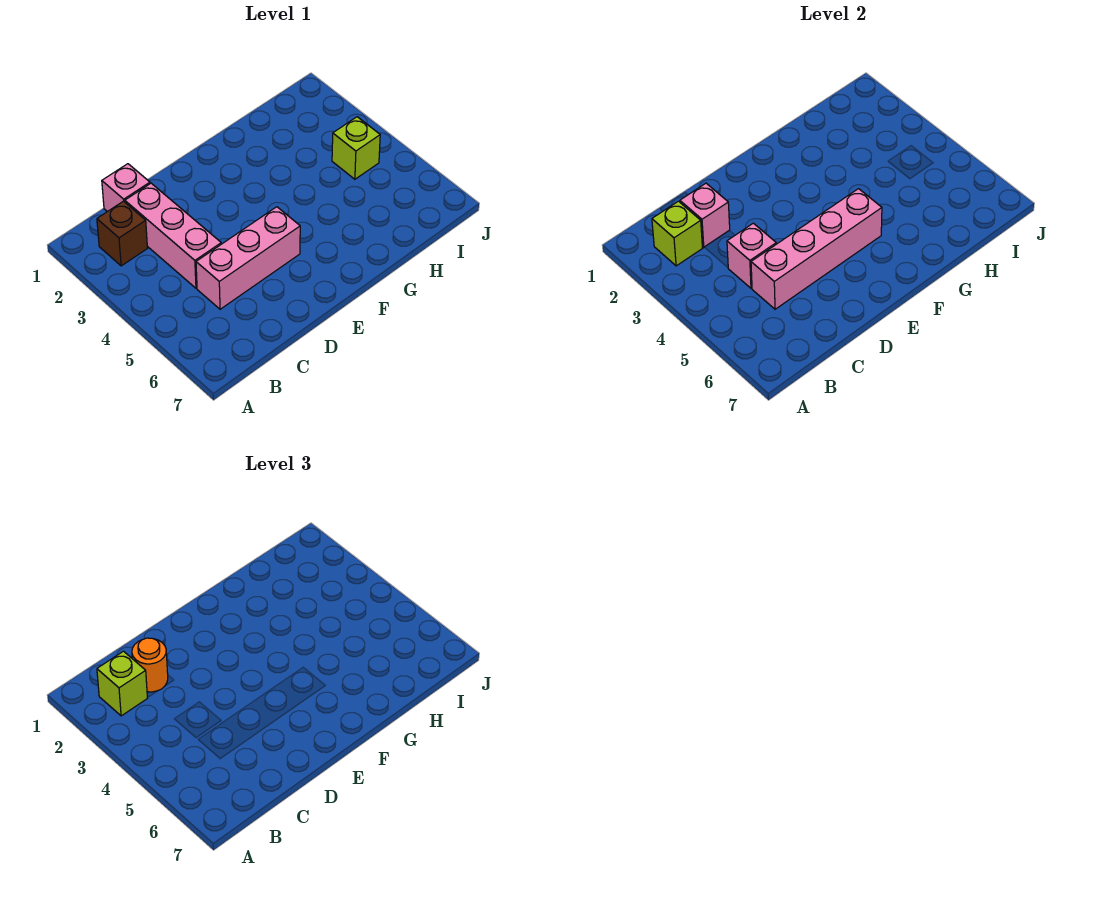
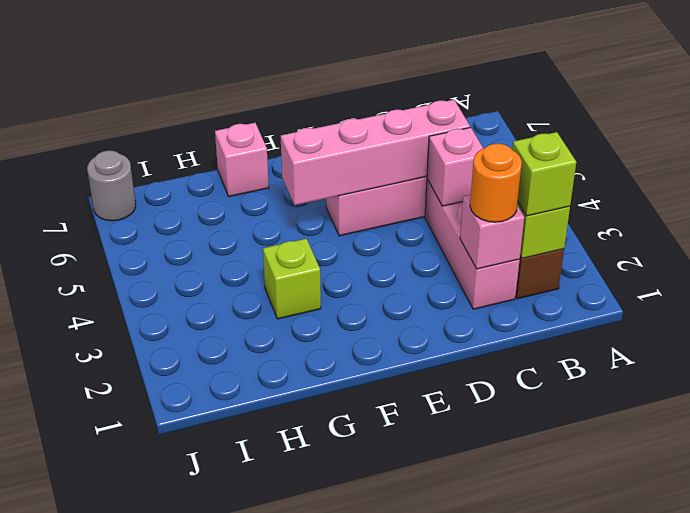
pink 1x1 brick [102,164,150,212] -> pink 1x1 brick moved to [215,123,269,197]
lime 1x1 brick [332,117,380,179] -> lime 1x1 brick moved to [263,239,321,319]
none -> grey 1x1 round brick [87,151,136,221]

